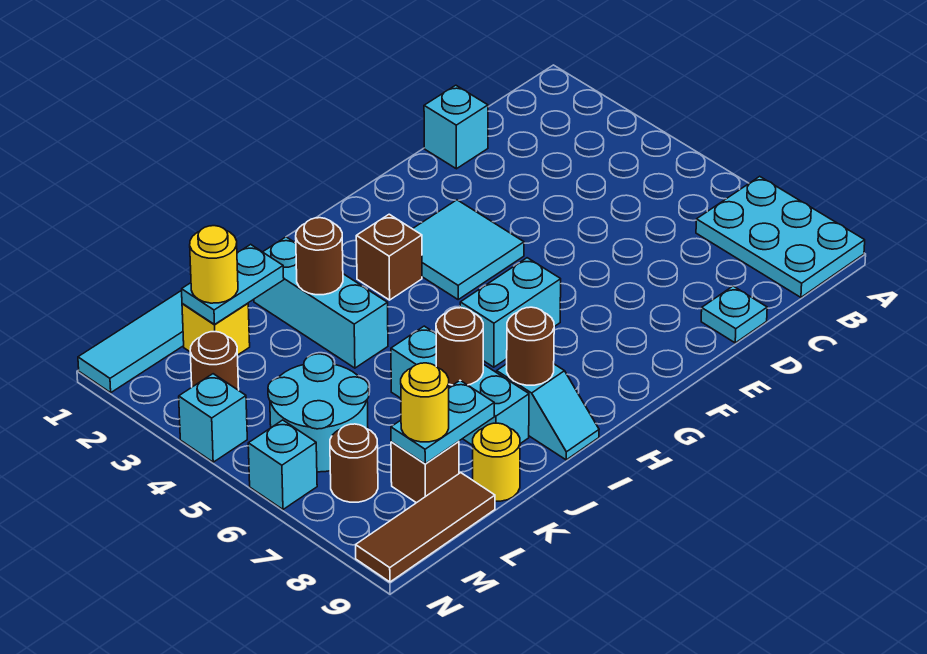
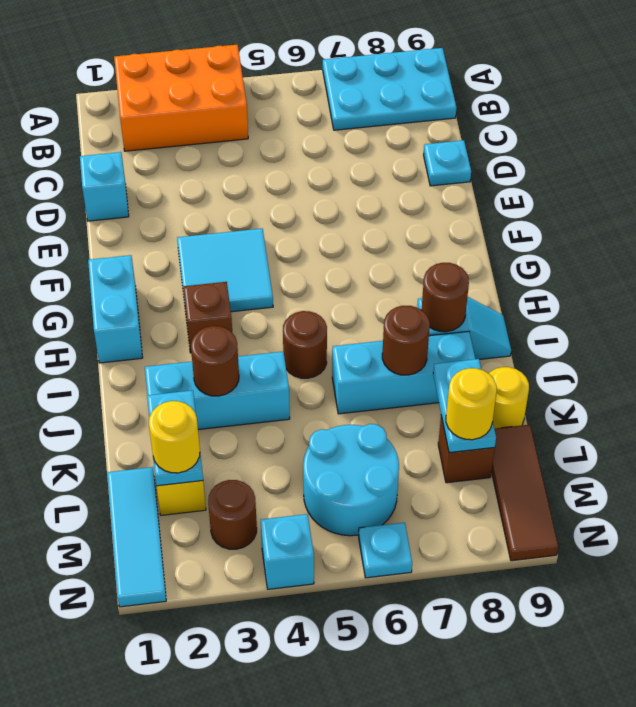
none -> orange 2x3 brick [114,45,248,151]
cyan 1x2 brick [460,258,561,367] -> cyan 1x2 brick moved to [88,255,143,363]
brown 1x1 round brick [330,424,378,502] -> brown 1x1 round brick moved to [283,311,327,378]
cyan 1x1 brick [248,420,317,509] -> cyan 1x1 plate [359,523,412,578]

